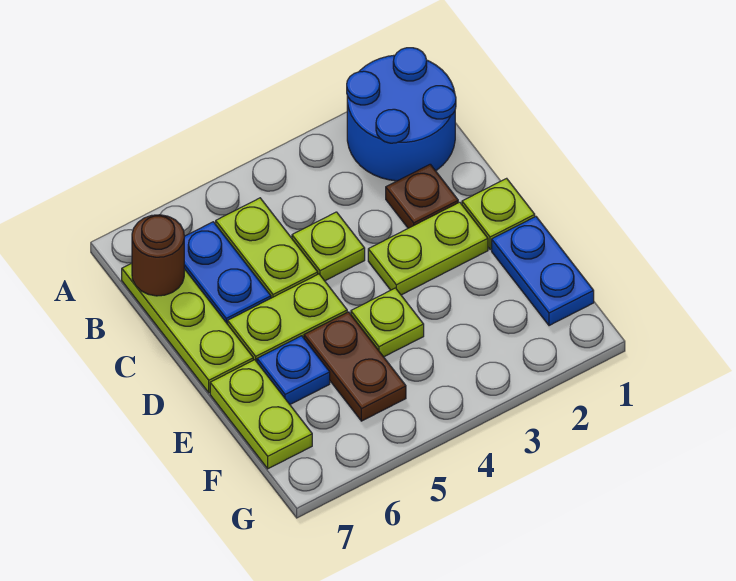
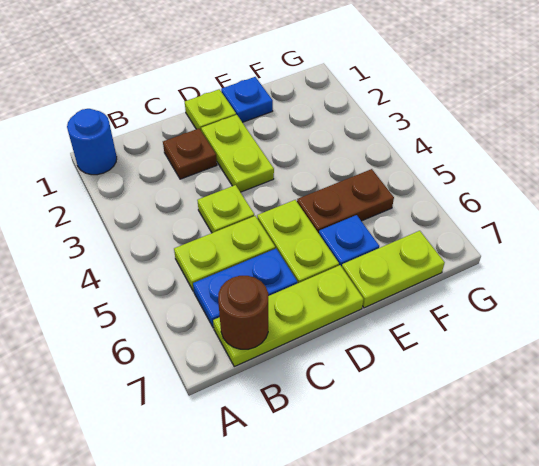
blue 2x2 round brick [347,48,456,181] -> blue 1x1 round brick [67,109,117,175]
blue 1x2 plate [492,217,594,326] -> blue 1x1 plate [221,77,273,122]
lime 1x1 plate [351,288,424,357] -> none

